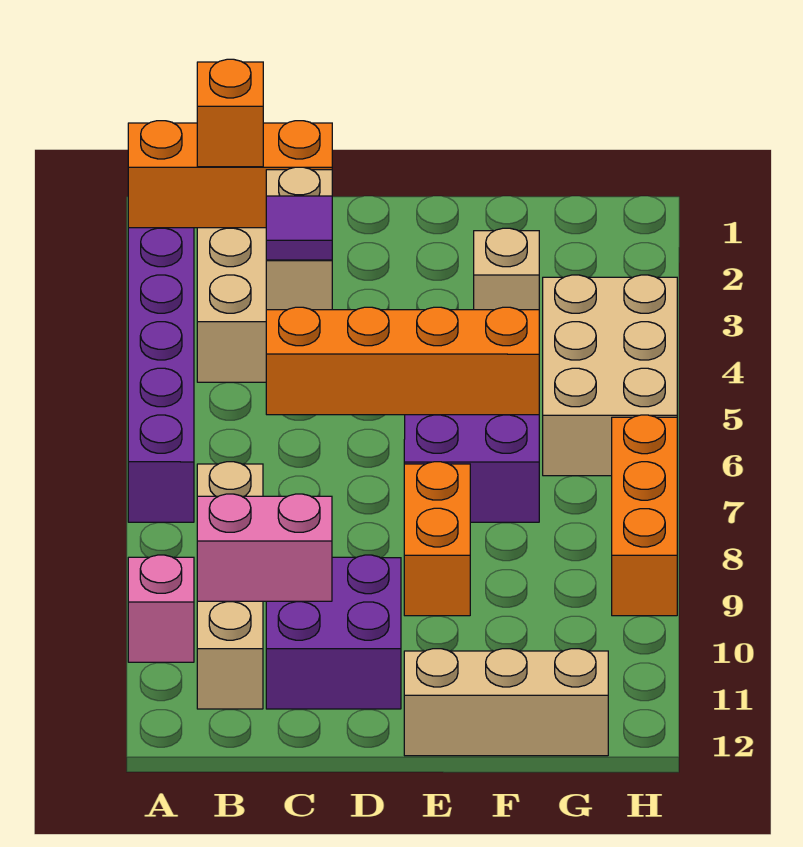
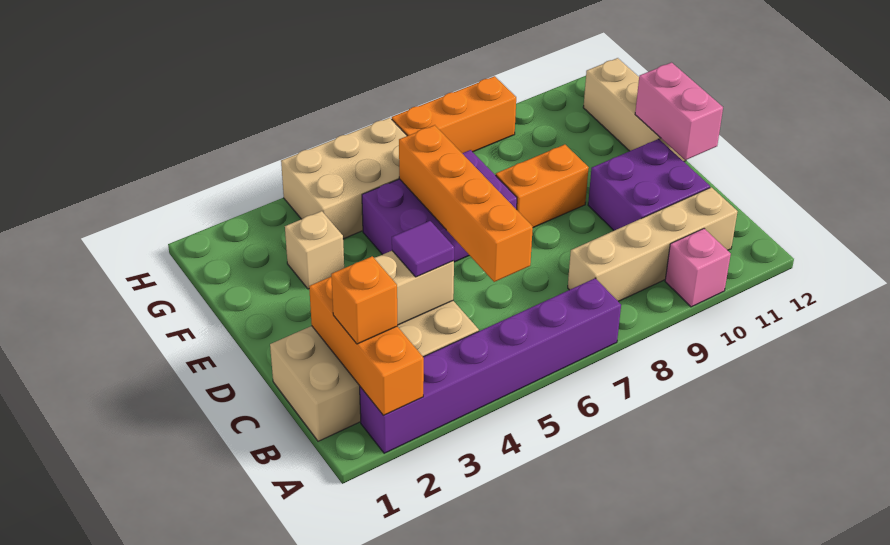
pink 1x2 brick [197,494,332,601] -> pink 1x2 brick moved to [635,63,723,160]

